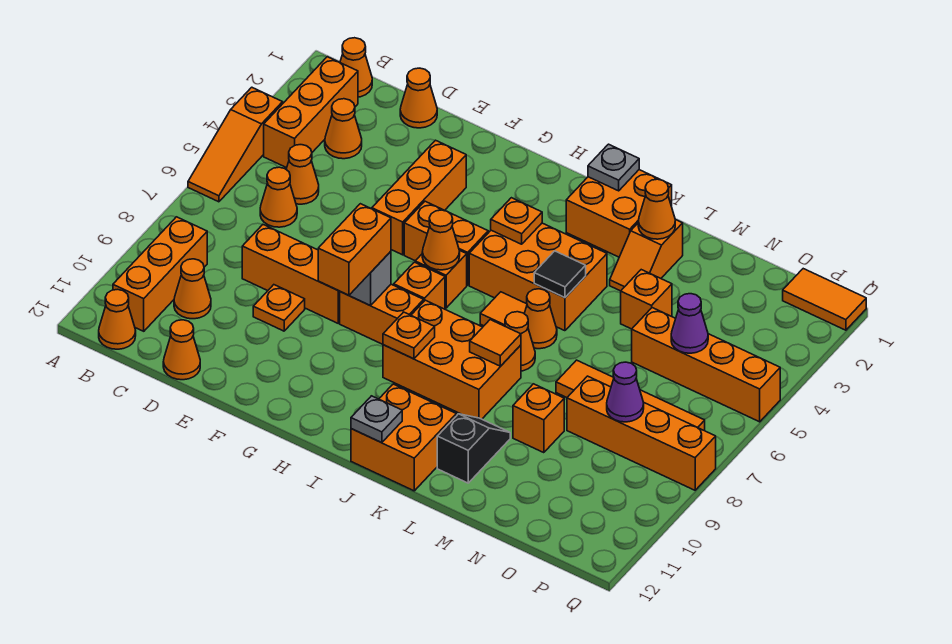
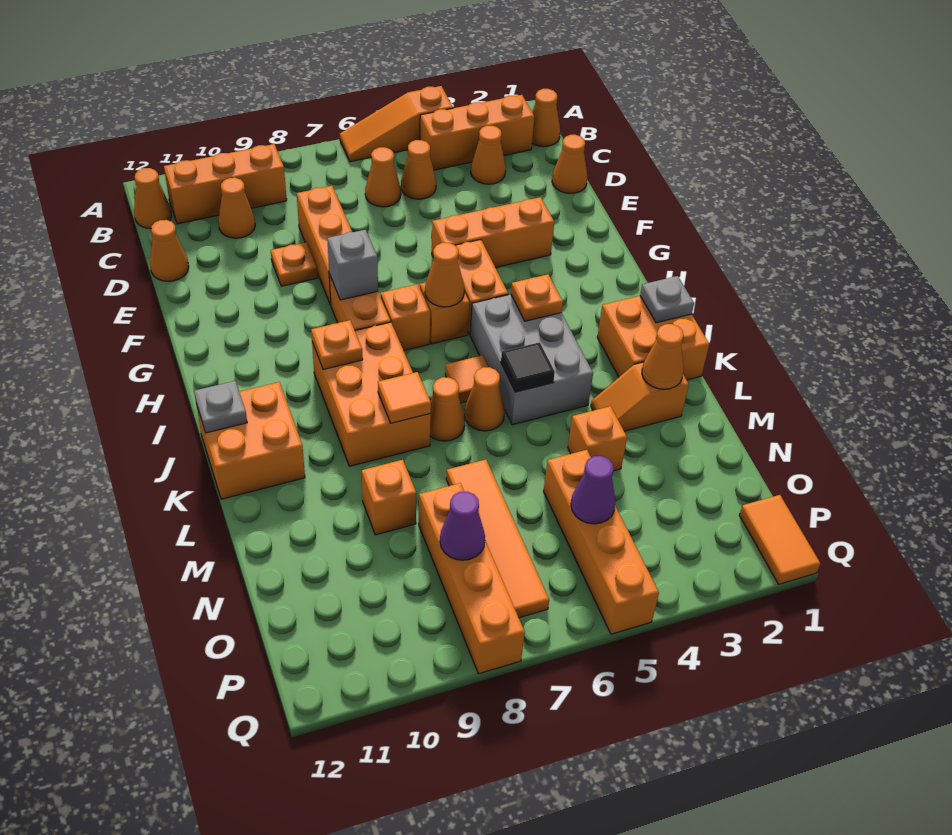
orange 1x2 brick [318,204,391,295] -> none
orange 2x3 brick [469,223,607,331] -> grey 2x3 brick [470,294,593,425]
black 1x2 slope [437,414,510,483] -> none

